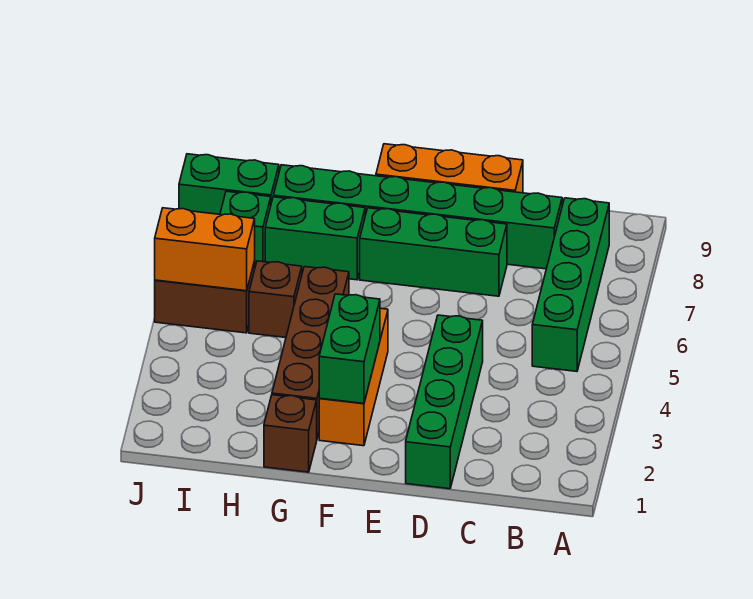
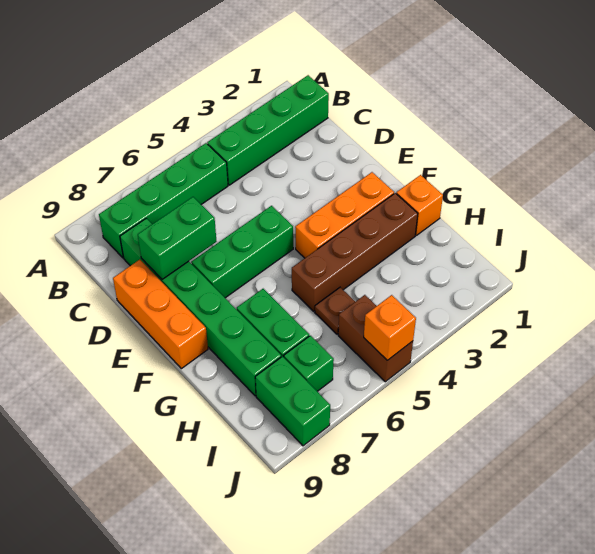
green 1x4 brick [406,315,483,489] -> green 1x4 brick moved to [207,75,329,185]
green 1x3 brick [360,208,507,296] -> green 1x3 brick turned to [191,206,293,298]
green 1x2 brick [319,294,380,403] -> green 1x2 brick moved to [138,197,217,279]
brown 1x1 brick [264,395,317,472] -> orange 1x1 brick [396,175,443,235]
brown 1x1 brick [249,261,302,338] -> brown 1x1 plate [315,287,355,334]
orange 1x2 brick [155,208,255,291] -> orange 1x1 brick [364,295,416,360]

